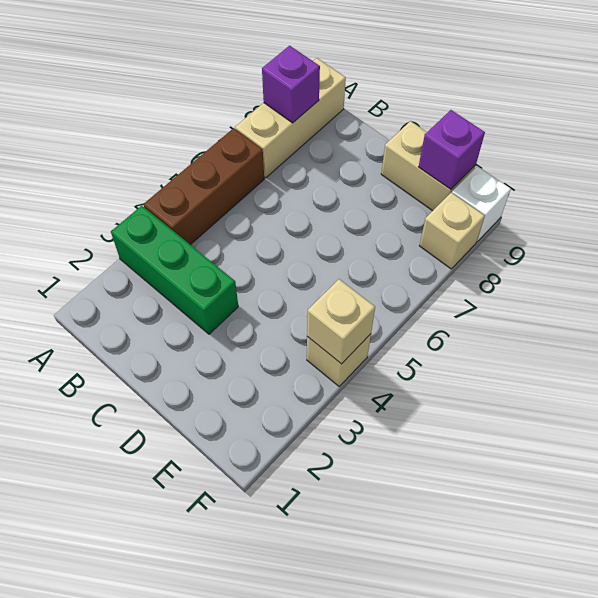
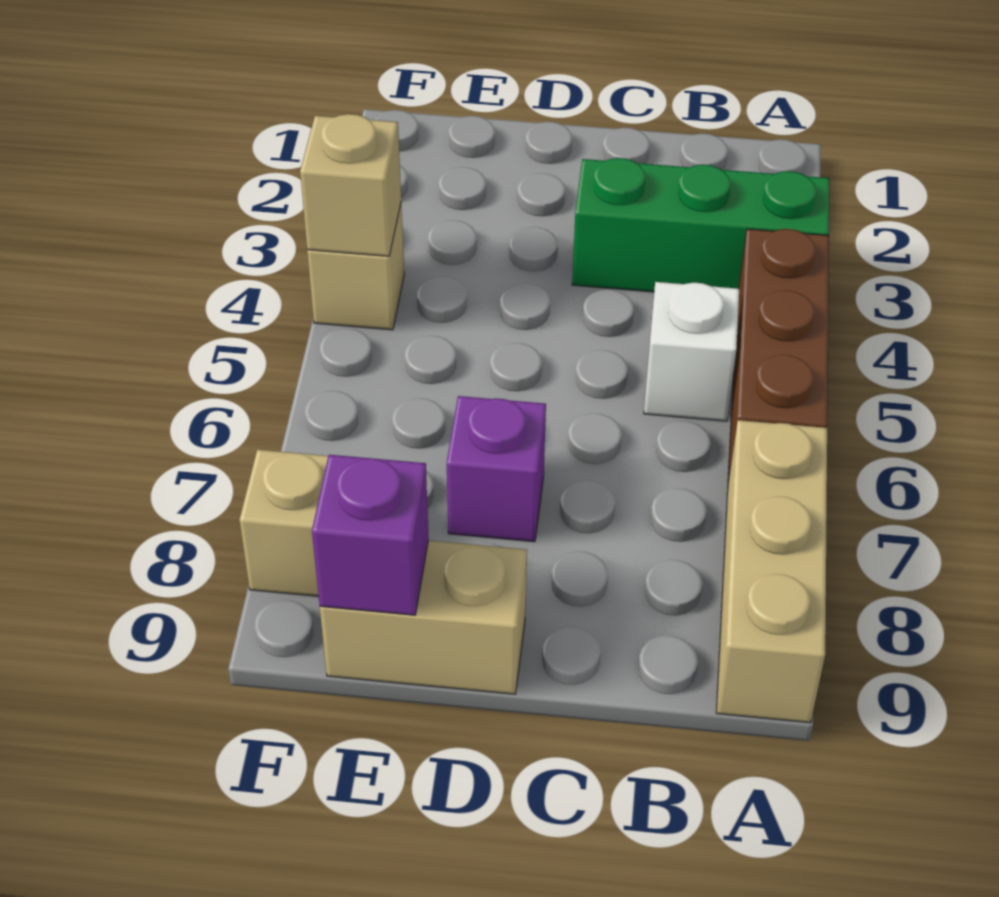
purple 1x1 brick [262,46,320,123] -> purple 1x1 brick moved to [447,396,546,542]
white 1x1 brick [452,166,511,242] -> white 1x1 brick moved to [644,282,739,421]

